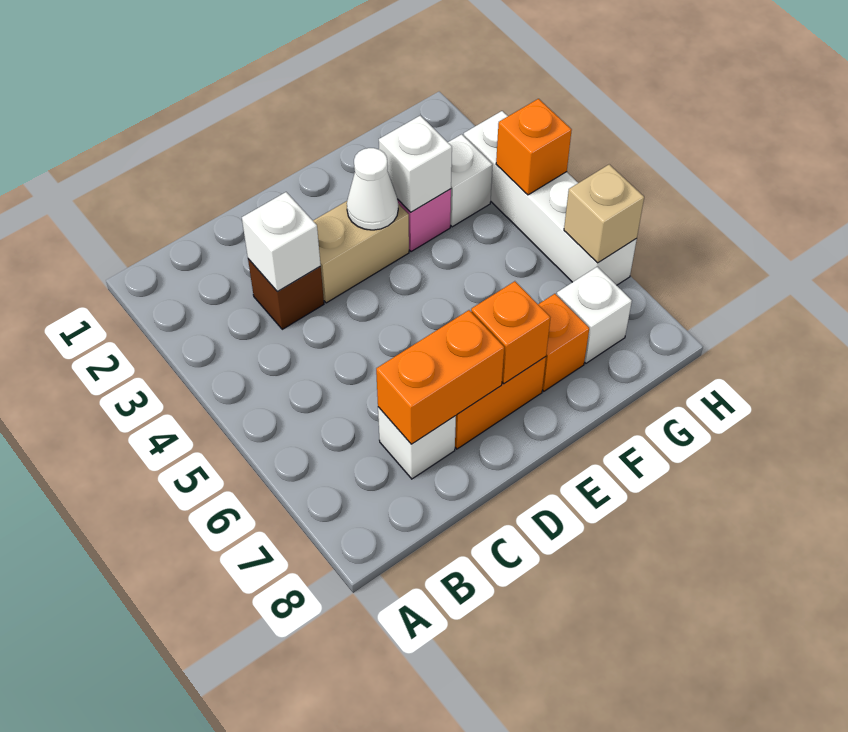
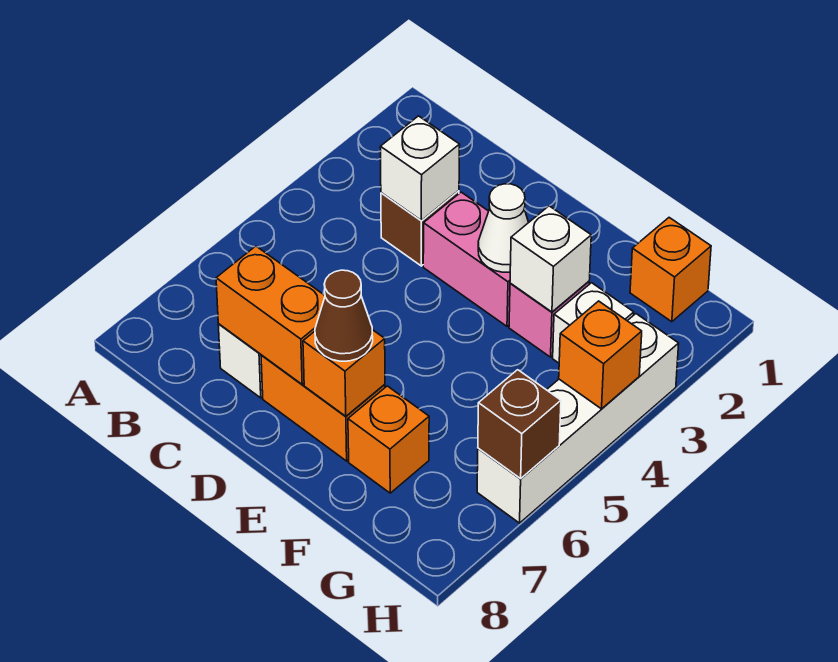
tan 1x2 brick [313,201,409,303] -> pink 1x2 brick [423,192,510,326]
none -> brown 1x1 cone [315,270,373,361]
none -> orange 1x1 brick [630,218,711,322]
white 1x1 brick [557,267,632,363] -> none
tan 1x1 brick [564,164,644,263] -> brown 1x1 brick [478,370,561,478]

